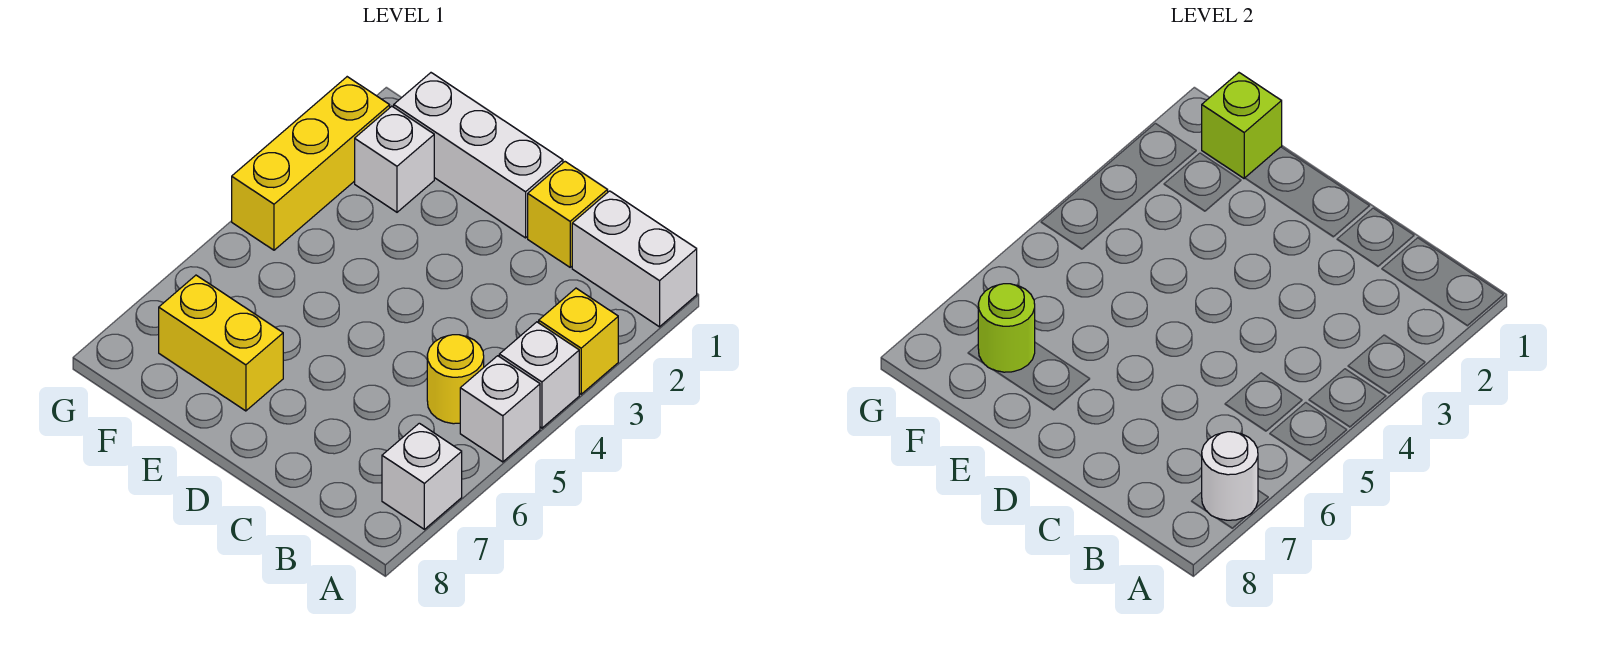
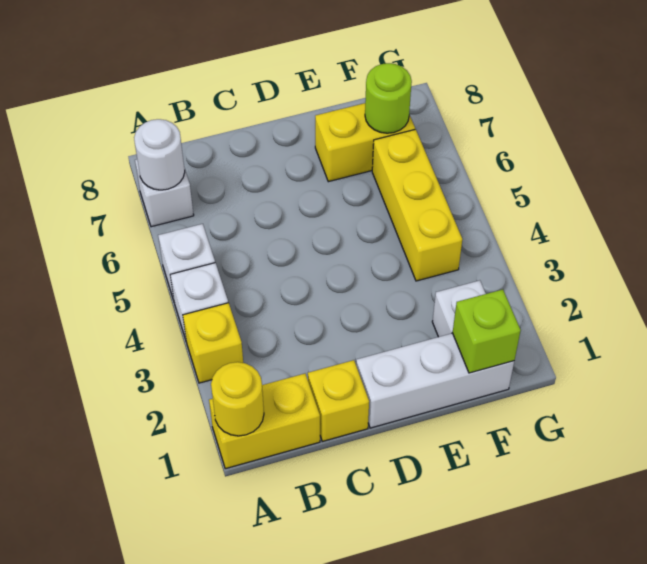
white 1x2 brick [572,191,697,327] -> yellow 1x2 brick [209,374,320,469]
yellow 1x1 round brick [427,335,484,424] -> yellow 1x1 round brick moved to [211,362,264,436]
yellow 1x3 brick [232,77,390,250] -> yellow 1x3 brick moved to [372,129,462,281]

